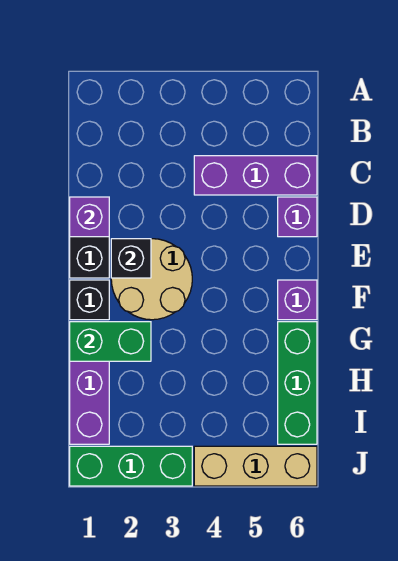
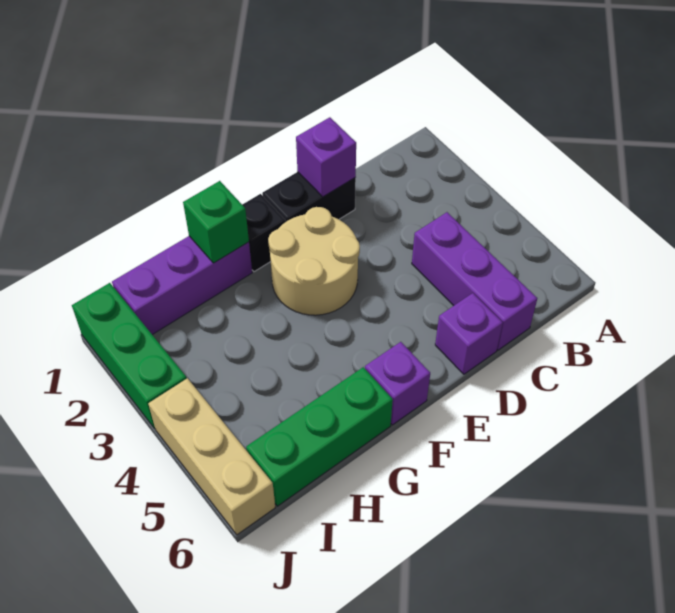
black 1x1 brick [111,239,151,278] -> none
green 1x2 brick [70,322,151,361] -> green 1x1 brick [183,181,249,263]

